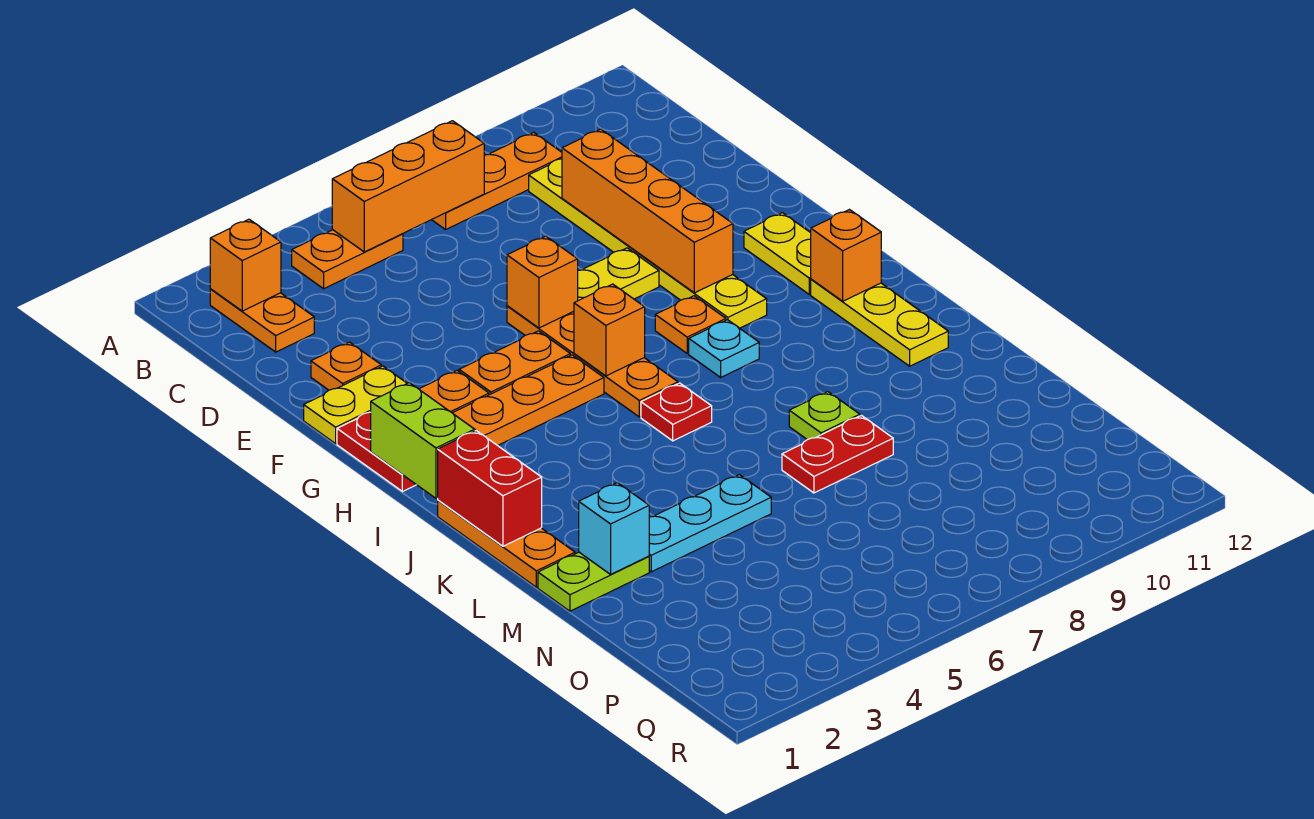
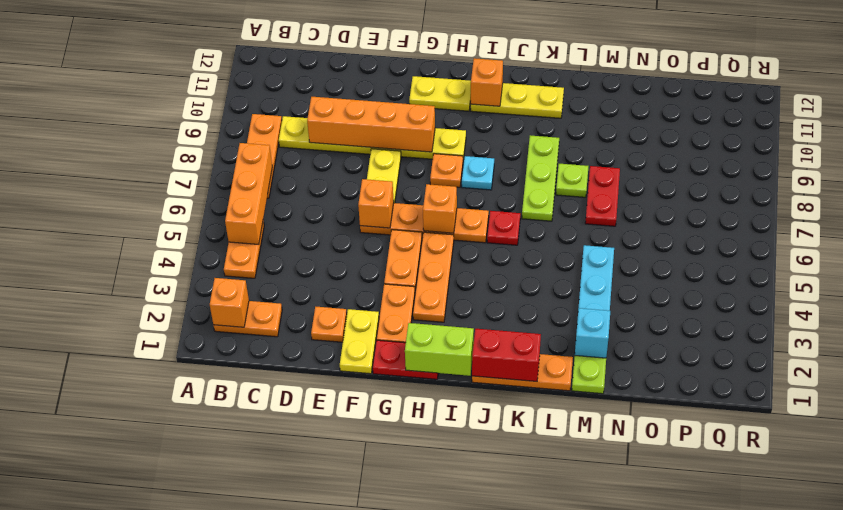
none -> lime 1x3 plate [522,135,559,221]

